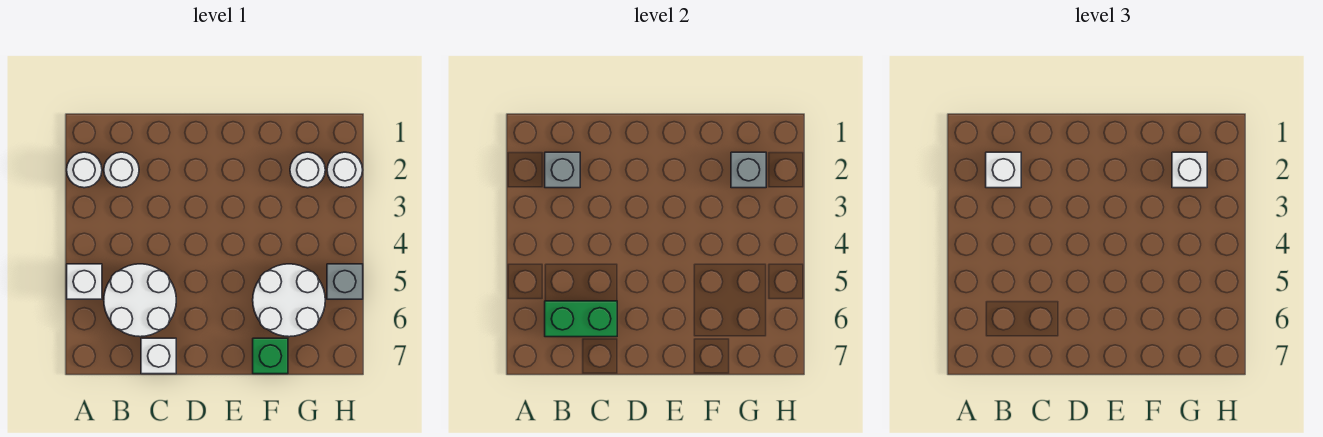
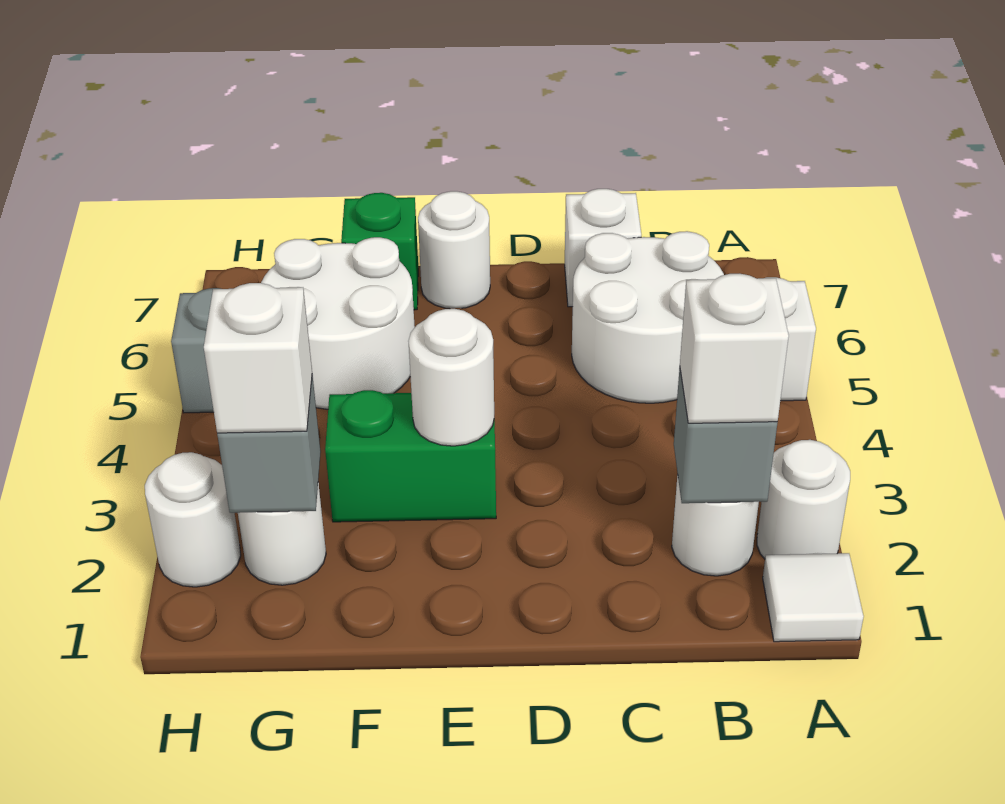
none -> white 1x1 tile [763,553,864,642]
green 1x2 brick [545,301,617,337] -> green 1x2 brick moved to [325,390,496,522]
none -> white 1x1 round brick [409,309,494,446]
none -> white 1x1 round brick [418,191,490,309]

